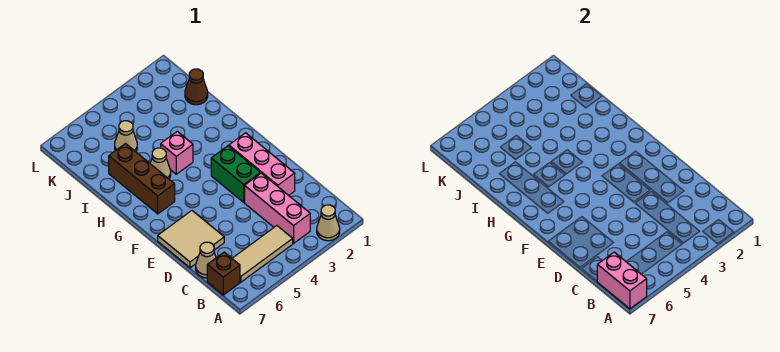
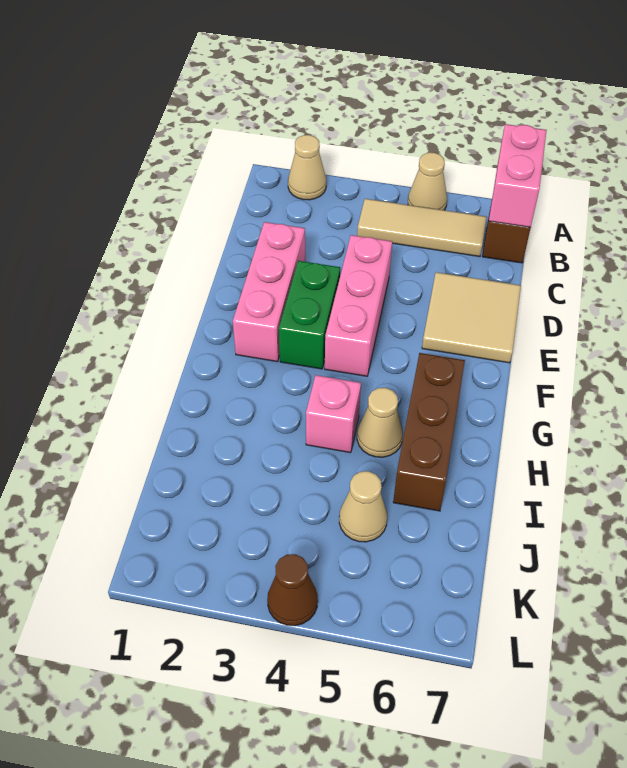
pink 1x3 brick [245,173,310,243] -> pink 1x3 brick moved to [325,235,392,376]
tan 1x1 cone [196,242,216,278] -> tan 1x1 cone moved to [408,153,447,210]
brown 1x1 cone [185,69,208,105] -> brown 1x1 cone moved to [267,554,318,626]

